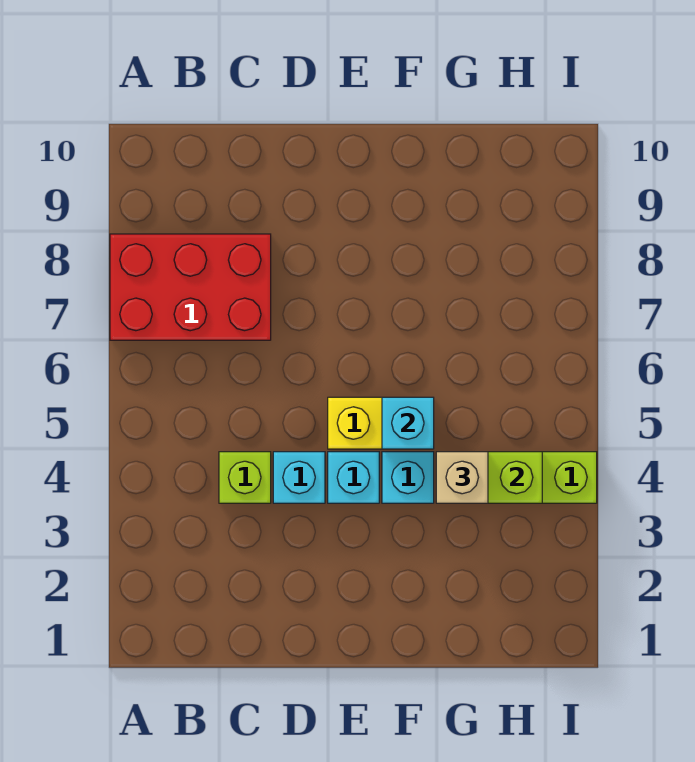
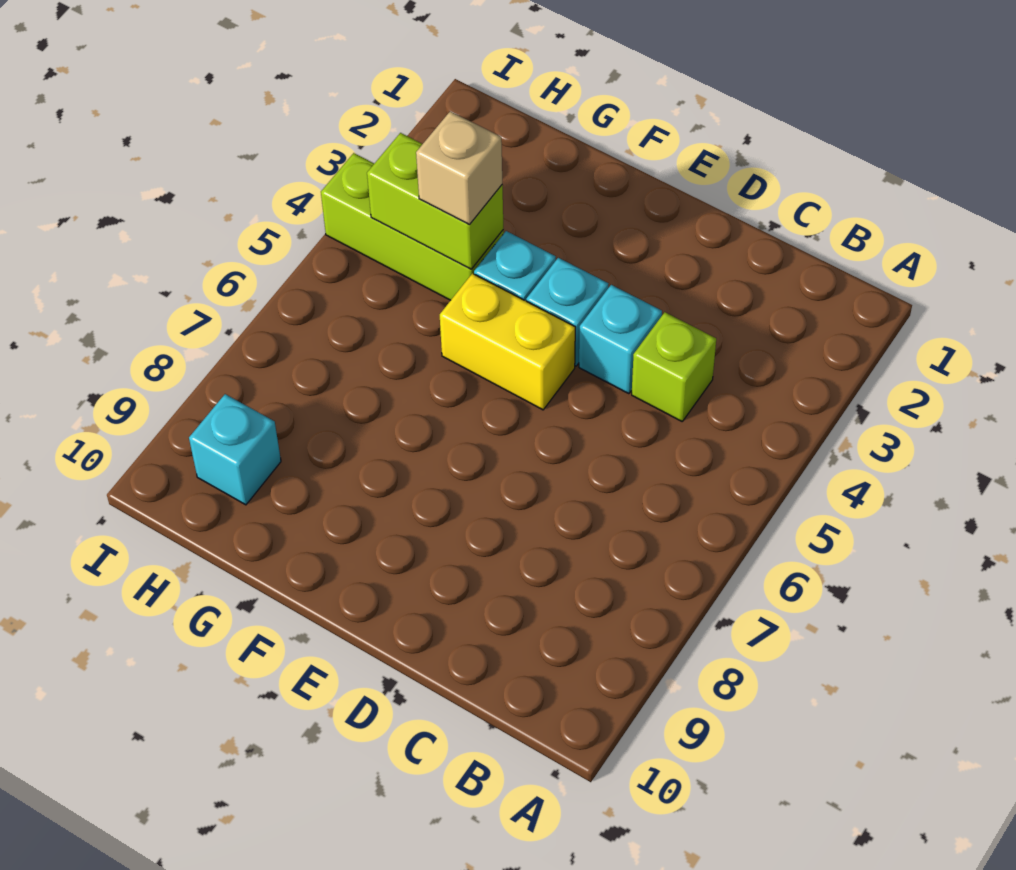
red 2x3 brick [110,234,271,340] -> none
cyan 1x1 brick [382,397,434,449] -> cyan 1x1 brick moved to [189,394,281,505]

